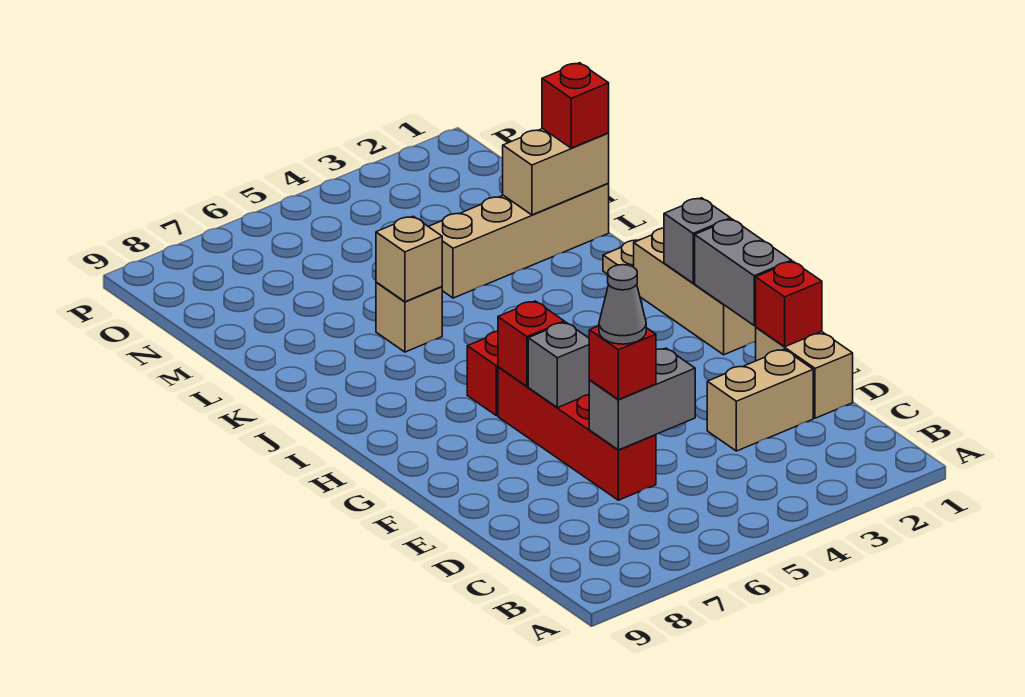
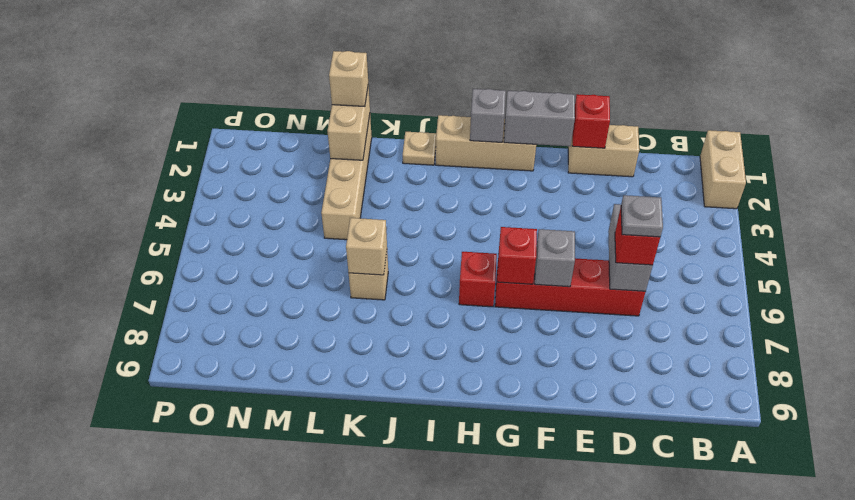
tan 1x2 brick [707,349,813,451] -> tan 1x2 brick moved to [700,130,746,209]
grey 1x1 cone [599,265,646,344] -> grey 1x1 plate [621,195,663,237]
red 1x1 brick [542,63,609,148] -> tan 1x1 brick [329,51,368,106]

